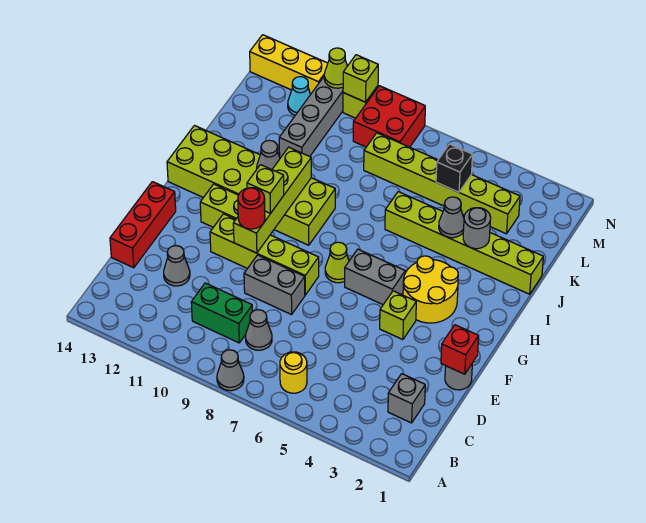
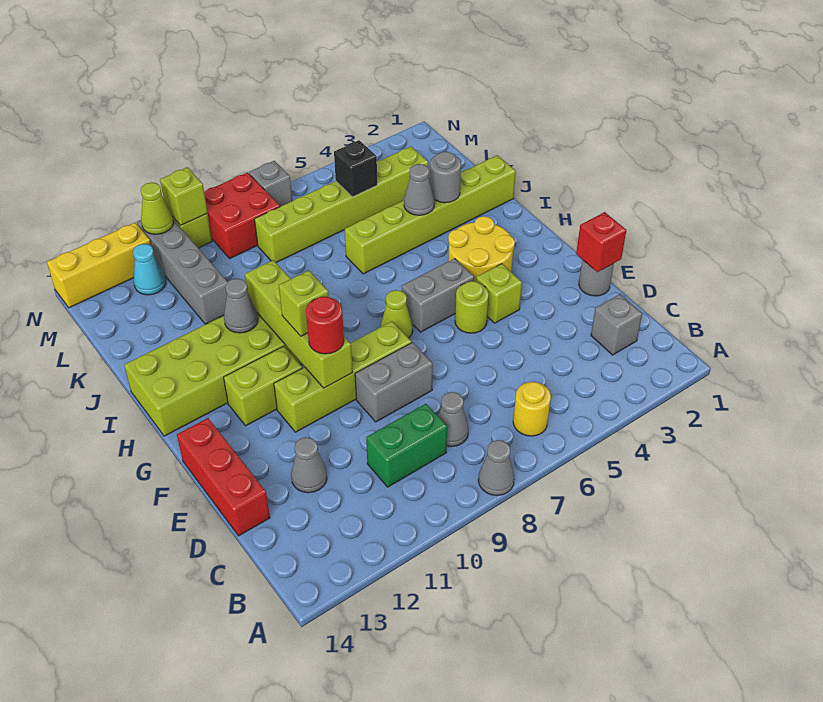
none -> lime 1x1 round brick [455,281,489,333]
none -> grey 1x1 brick [249,161,292,207]

